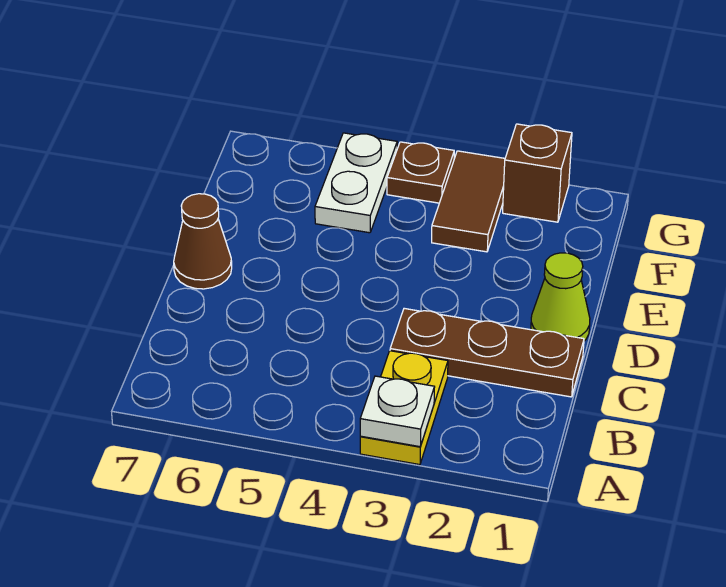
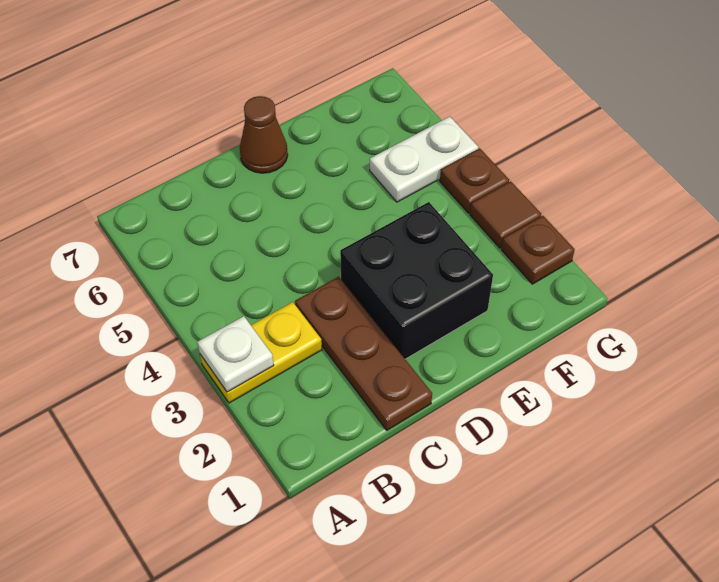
lime 1x1 cone [531,253,590,341] -> none
none -> black 2x2 brick [340,202,493,359]
brown 1x2 tile [432,151,505,252] -> brown 1x1 tile [470,181,541,248]
brown 1x1 brick [503,124,572,222] -> brown 1x1 plate [501,216,575,284]

